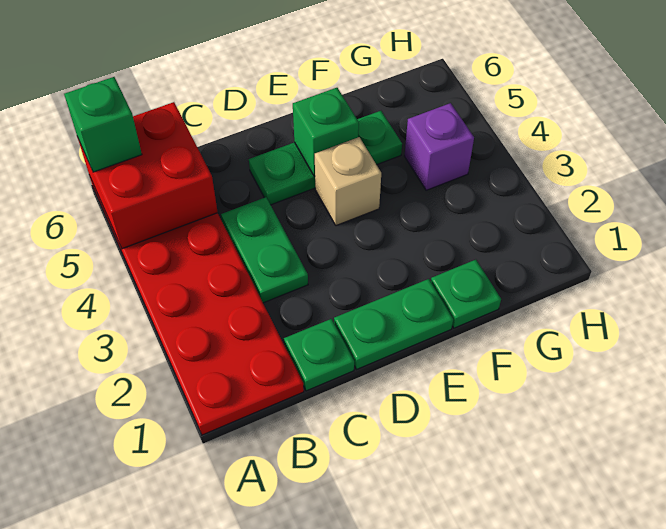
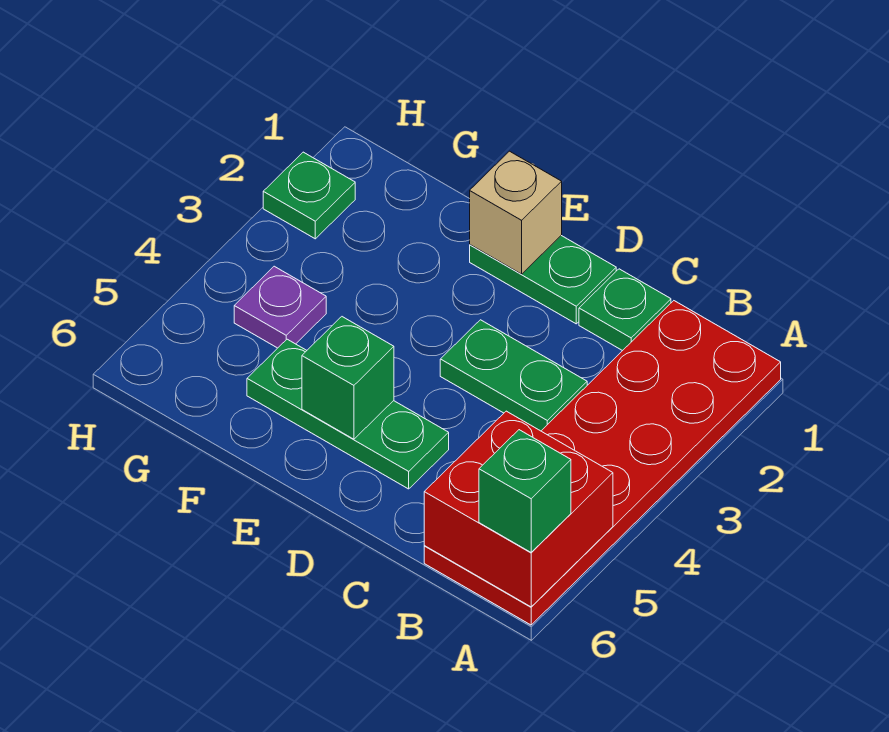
green 1x2 plate [221,197,308,303] -> green 1x2 plate turned to [440,320,587,431]
tan 1x1 brick [315,137,381,226] -> tan 1x1 brick moved to [470,151,562,274]
green 1x1 plate [431,260,501,328] -> green 1x1 plate moved to [263,152,355,239]
purple 1x1 brick [405,103,474,190] -> purple 1x1 plate [234,266,326,348]

